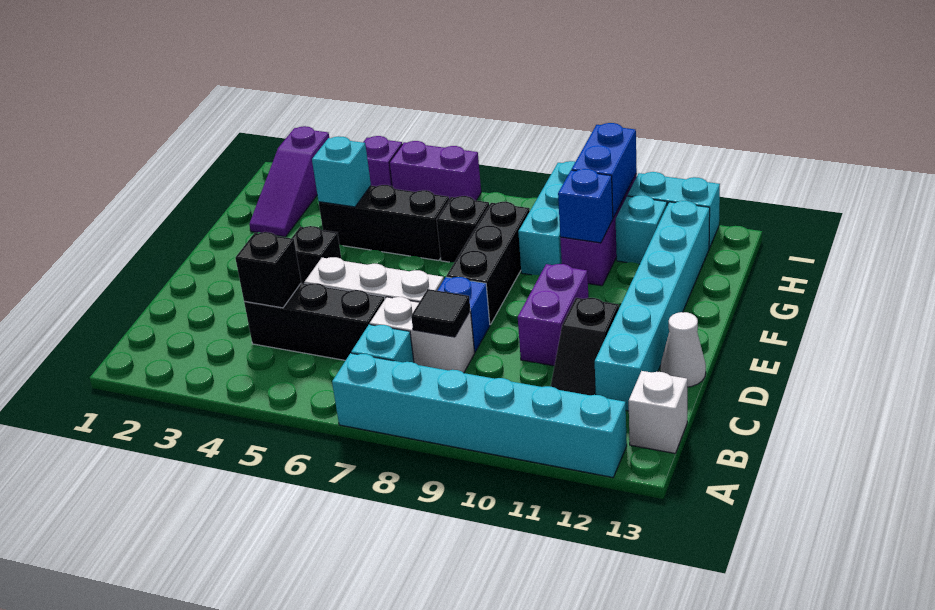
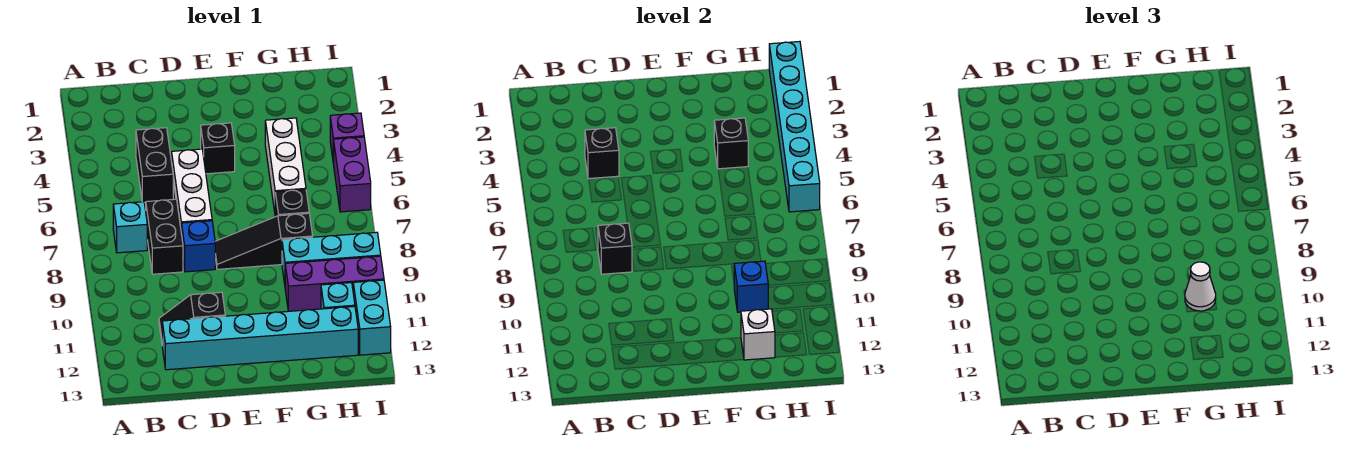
cyan 1x6 brick [332,353,627,477] -> cyan 1x6 brick moved to [769,41,820,212]
white 1x1 brick [629,371,687,453] -> white 1x1 brick moved to [741,309,775,360]
black 1x3 brick [244,283,385,360] -> black 1x2 brick [136,128,173,203]
white 1x2 brick [370,297,475,373] -> black 1x2 brick [146,199,183,274]
black 1x1 tile [411,289,470,337] -> black 1x1 brick [598,223,632,274]
purple 1x2 brick [518,264,588,366] -> none
white 1x1 cone [660,312,706,387] -> white 1x1 cone moved to [1185,262,1216,311]
black 1x3 brick [446,202,530,325] -> black 1x3 slope [215,213,313,269]
purple 1x3 slope [249,126,329,237] -> none
black 1x3 brick [319,185,449,260] -> white 1x3 brick [265,118,306,212]
cyan 1x1 brick [312,136,371,207] -> black 1x1 brick [714,118,748,169]
blue 1x2 brick [572,123,637,218] -> none

